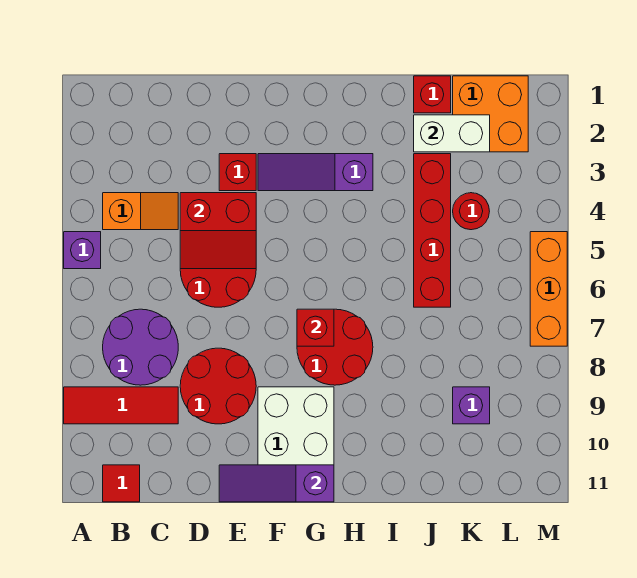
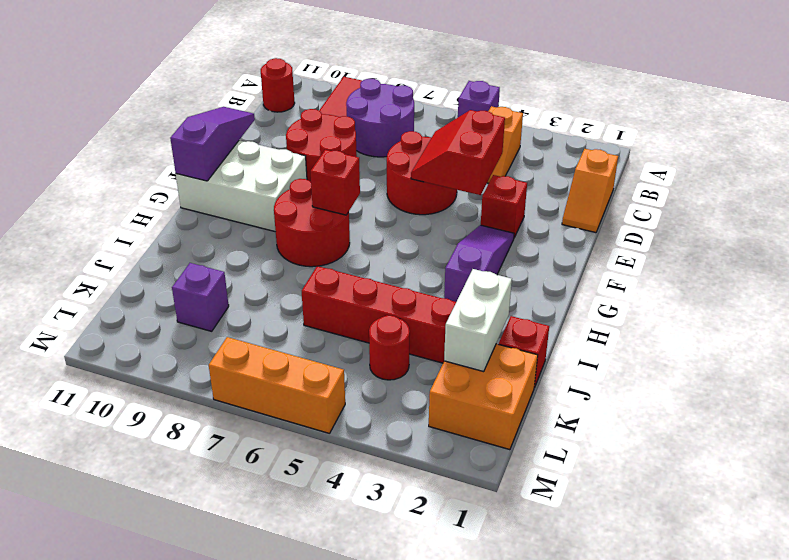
red 1x1 tile [103,465,140,502] -> red 1x1 round brick [261,58,295,112]
none -> orange 1x2 slope [562,149,618,233]

